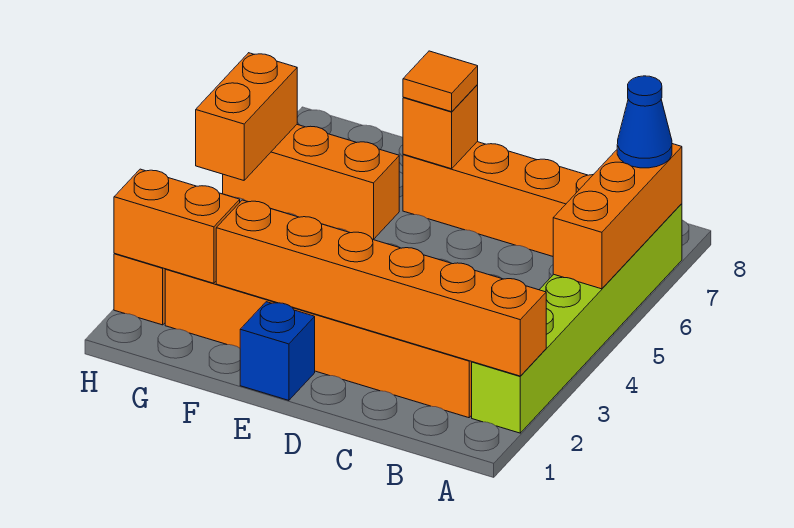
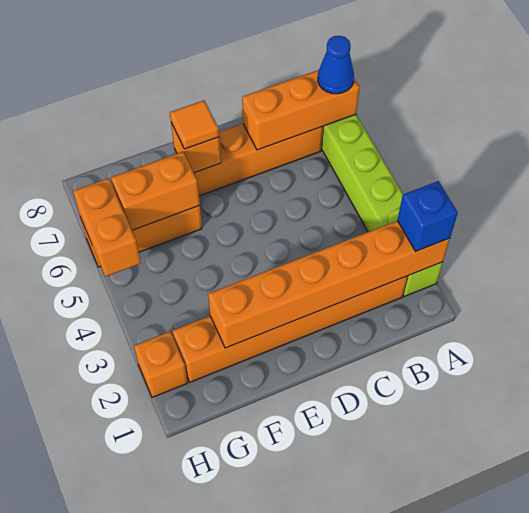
orange 1x3 brick [553,144,682,289] -> orange 1x3 brick turned to [242,70,360,150]
blue 1x1 brick [240,302,315,400] -> blue 1x1 brick moved to [397,181,458,252]
orange 1x2 brick [114,169,240,283] -> orange 1x2 brick moved to [111,152,200,230]

